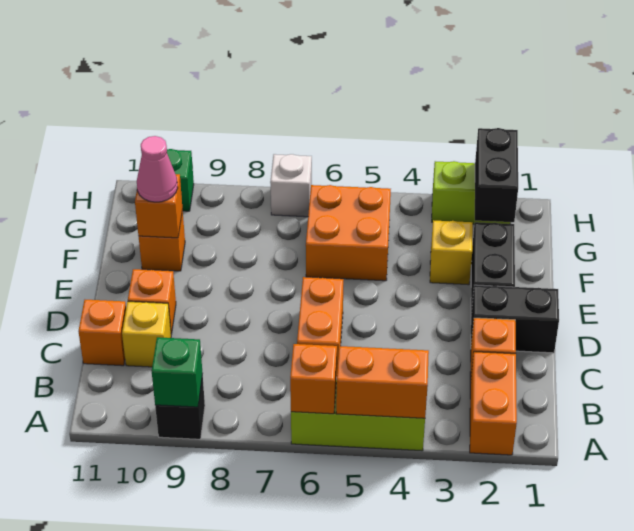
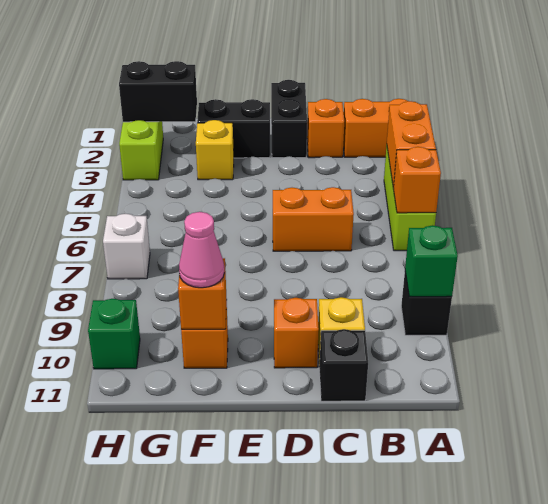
orange 1x1 brick [78,300,126,366] -> black 1x1 brick [319,329,368,401]
orange 2x2 brick [306,185,391,281] -> none

